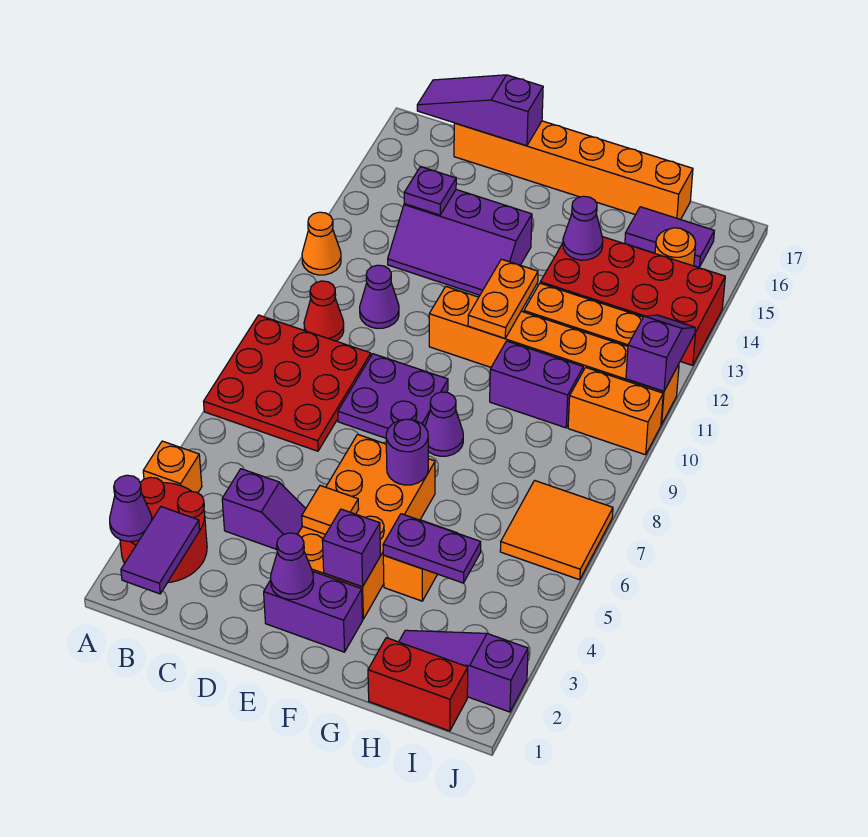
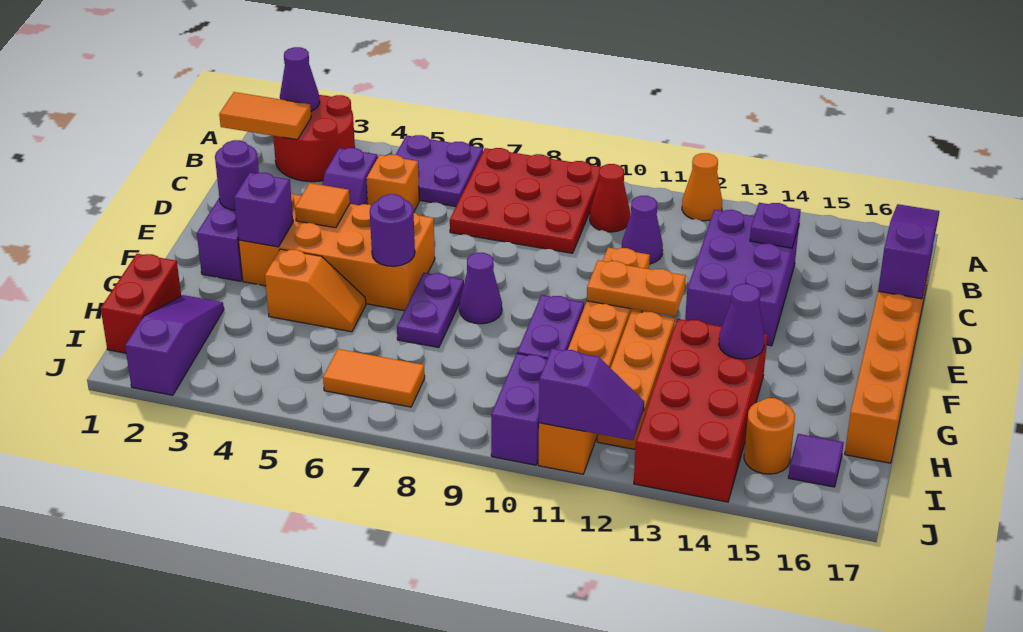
orange 1x1 brick [143,441,202,493] -> orange 1x1 brick moved to [366,155,419,212]
purple 1x2 tile [121,507,200,594] -> orange 1x2 tile [219,92,311,140]
purple 2x3 slope [388,190,532,295] -> purple 2x3 brick [685,210,799,346]
purple 2x2 plate [338,354,448,438] -> purple 2x2 plate moved to [396,135,483,207]
purple 1x1 cone [271,533,314,600] -> purple 1x1 round brick [215,140,259,210]
purple 1x2 plate [383,514,481,583] -> purple 1x2 plate moved to [397,273,464,348]
purple 1x2 tile [625,207,714,267] -> purple 1x1 tile [788,434,844,487]
orange 2x2 tile [500,481,613,580] -> orange 1x2 tile [323,349,425,407]
orange 1x2 brick [568,367,663,455] -> purple 1x2 brick [491,353,547,465]

